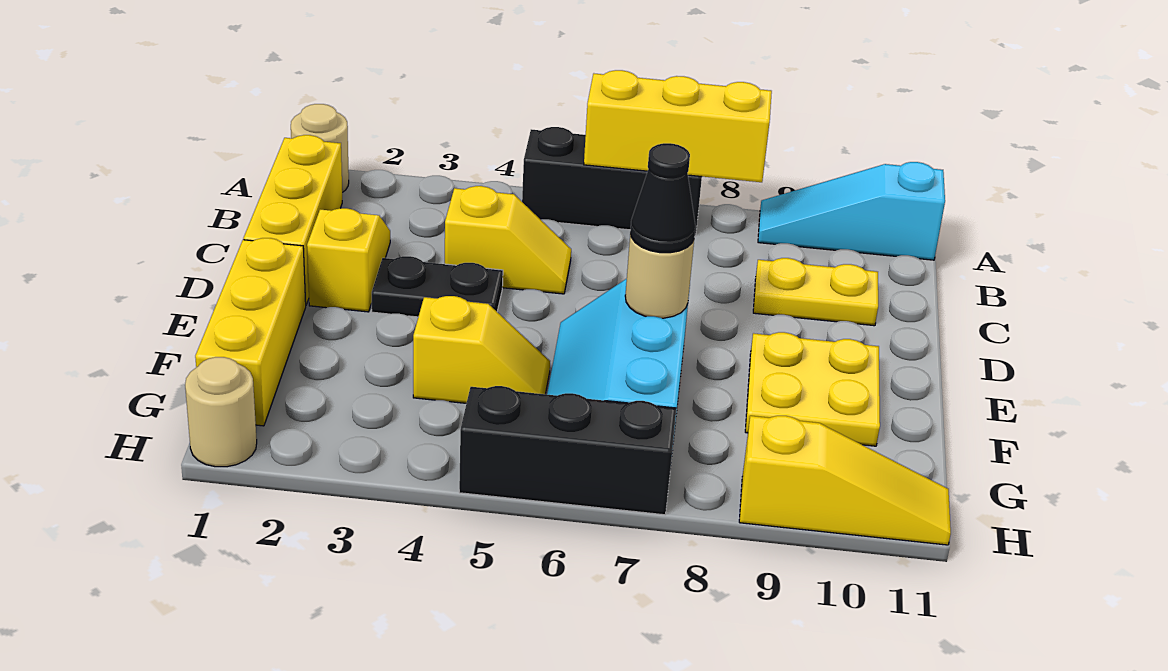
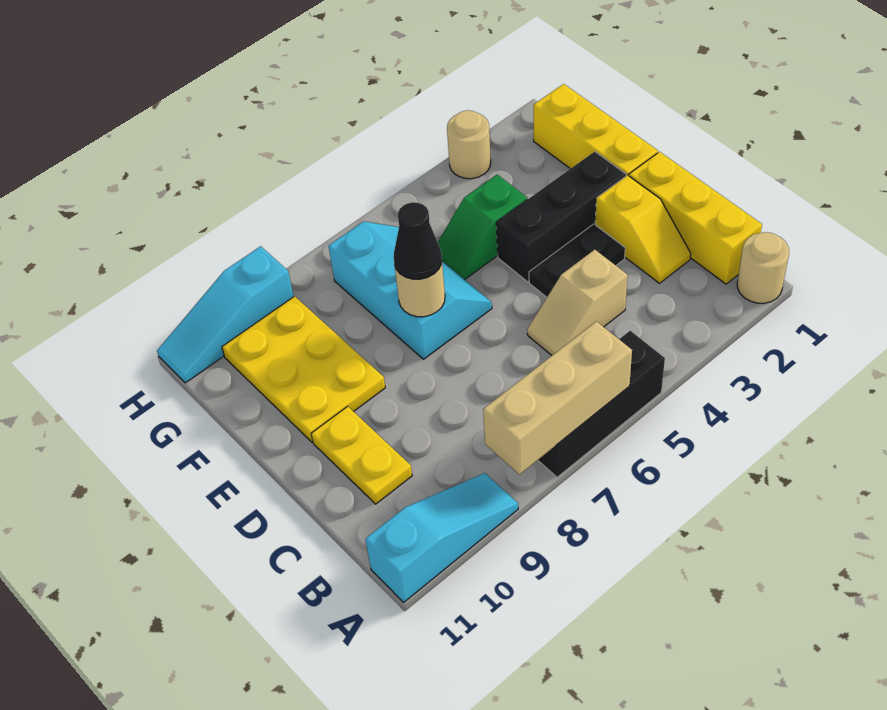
yellow 1x3 brick [584,70,772,182] -> tan 1x3 brick [483,321,632,474]
yellow 1x2 slope [445,186,571,294] -> tan 1x2 slope [527,250,628,355]
yellow 1x2 plate [753,258,878,326] -> yellow 1x2 plate turned to [311,406,412,504]
yellow 2x2 plate [745,332,880,446] -> yellow 2x3 plate [222,296,385,442]
yellow 1x2 slope [413,296,550,403] -> green 1x2 slope [438,175,527,280]
tan 1x1 round brick [185,357,257,467] -> tan 1x1 round brick moved to [447,110,491,179]
black 1x3 brick [459,386,676,515] -> black 1x3 brick moved to [496,151,626,282]
yellow 1x3 slope [739,416,951,545] -> cyan 1x3 slope [157,246,294,383]

